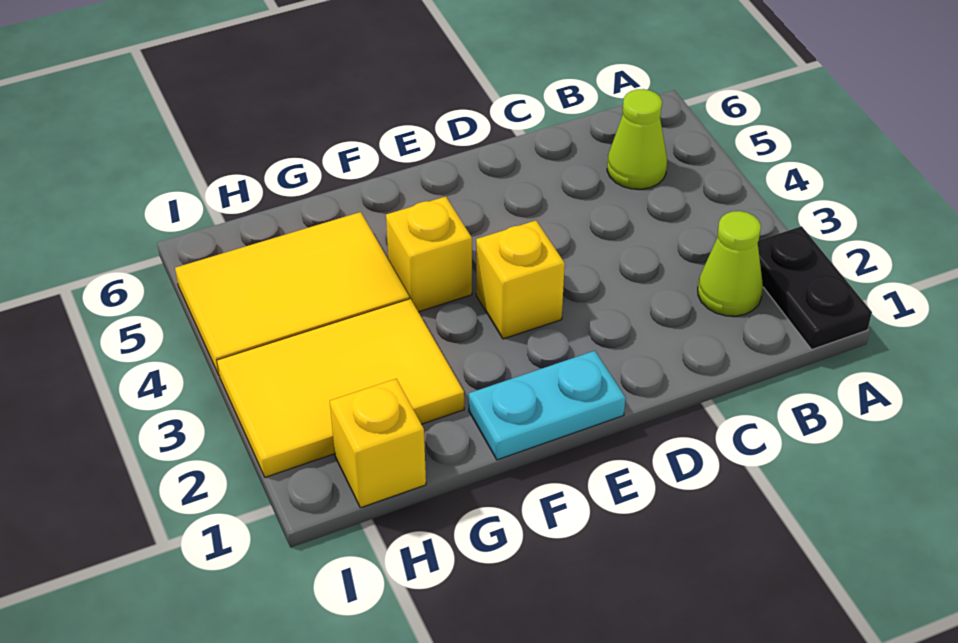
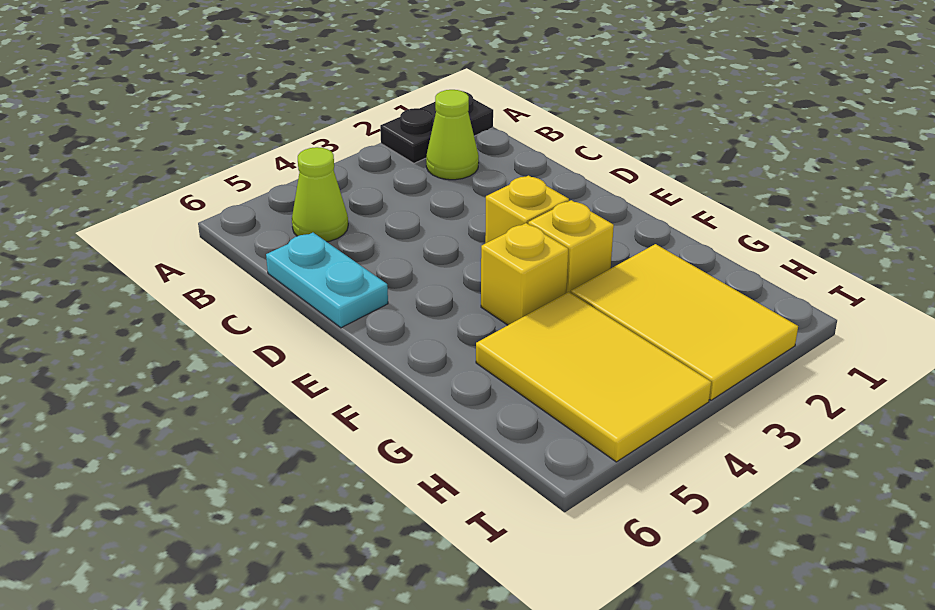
cyan 1x2 plate [469,351,626,460] -> cyan 1x2 plate moved to [266,232,388,328]
yellow 1x1 brick [330,379,426,508] -> yellow 1x1 brick moved to [528,200,614,293]

